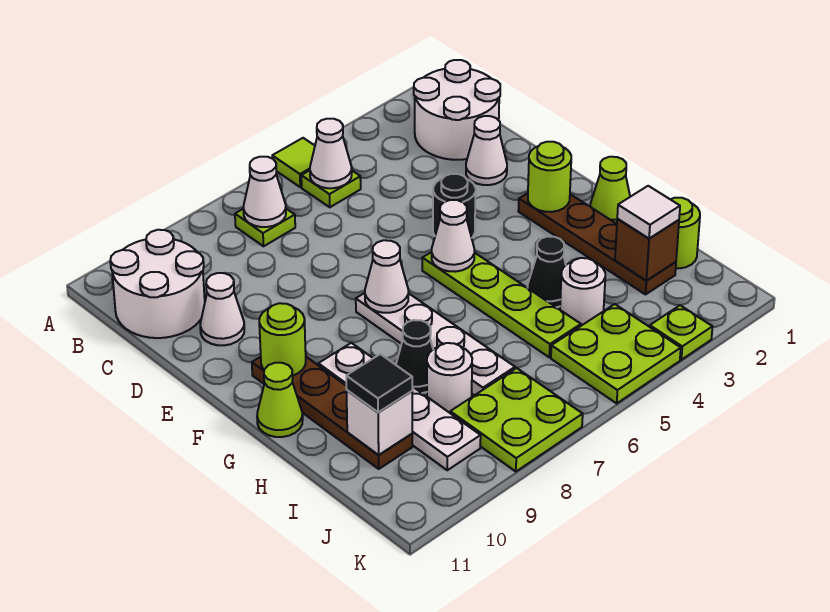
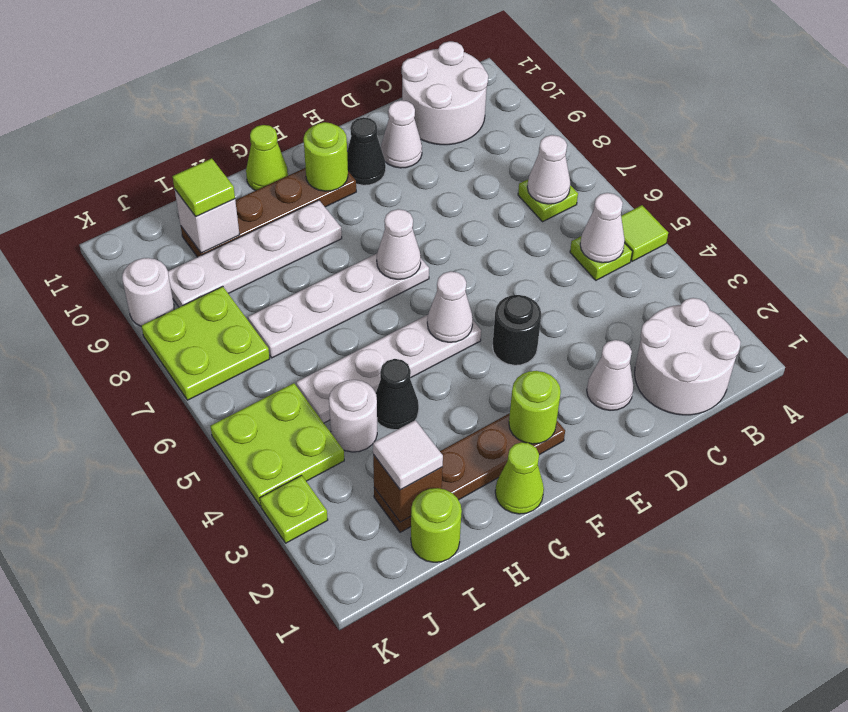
lime 1x4 plate [422,252,581,357] -> white 1x4 plate [296,315,481,423]
black 1x1 cone [396,320,433,393] -> black 1x1 cone moved to [347,117,386,185]
white 1x1 round brick [427,343,472,413] -> white 1x1 round brick moved to [122,258,174,326]
black 1x1 tile [346,354,412,412] -> lime 1x1 tile [173,158,235,217]

